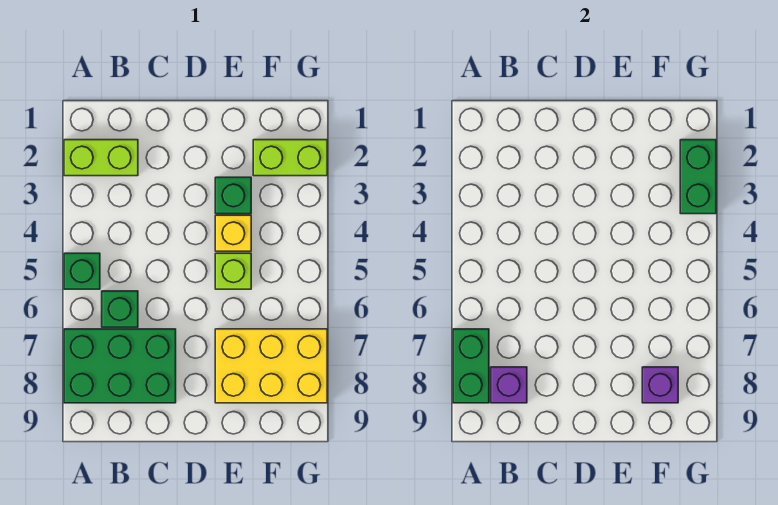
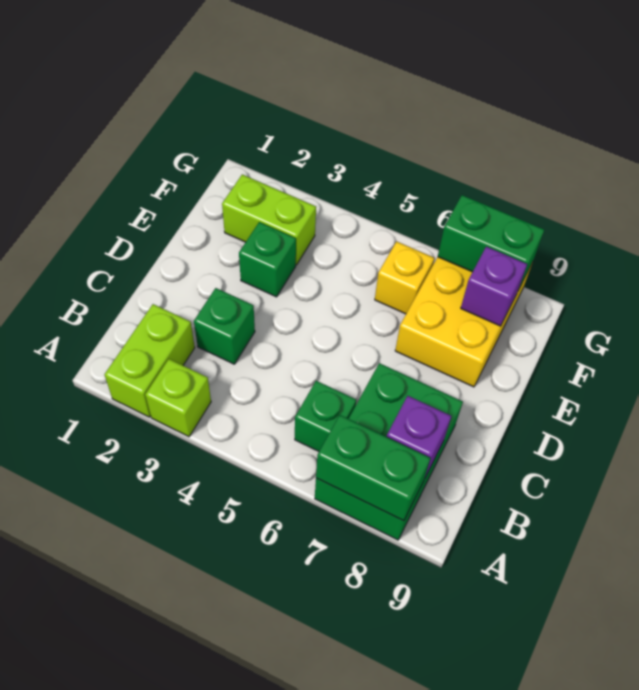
green 1x1 brick [64,253,100,289] -> green 1x1 brick moved to [194,288,255,364]
yellow 1x1 brick [215,215,251,251] -> yellow 1x1 brick moved to [375,241,434,314]
lime 1x1 brick [215,253,251,289] -> lime 1x1 brick moved to [145,359,211,437]
lime 1x2 brick [253,140,327,176] -> lime 1x2 brick turned to [222,174,316,265]
green 1x2 brick [680,140,716,214] -> green 1x2 brick moved to [438,195,544,290]

